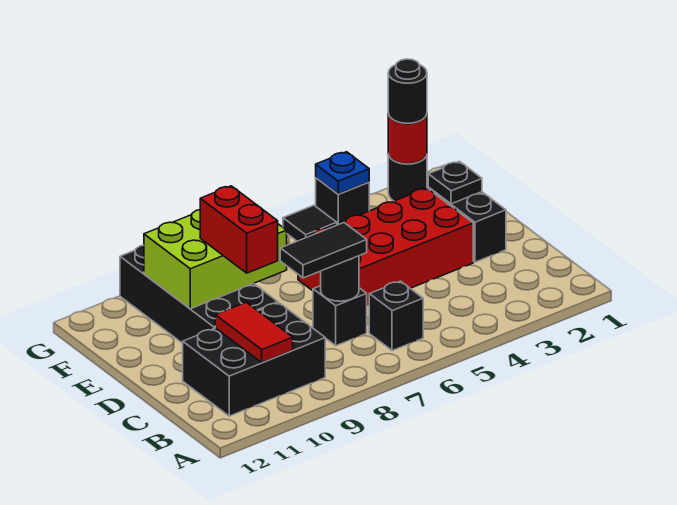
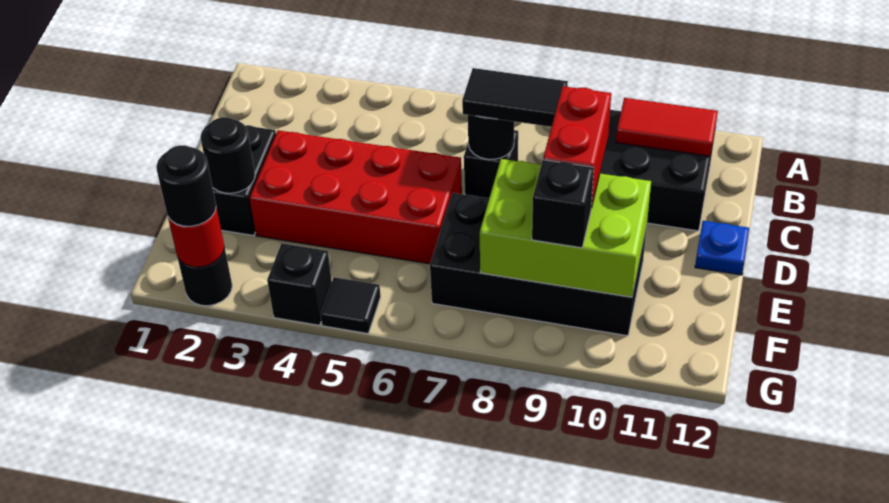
black 1x1 brick [369,281,423,351] -> black 1x1 brick moved to [532,160,594,248]
red 1x2 tile [215,302,293,362] -> red 1x2 tile turned to [616,98,718,156]
black 2x4 brick [120,245,278,343] -> black 2x4 brick turned to [430,193,647,336]
black 1x1 plate [428,161,482,204] -> black 1x1 round brick [200,117,255,193]
blue 1x1 plate [316,152,369,194] -> blue 1x1 plate moved to [695,221,749,275]

